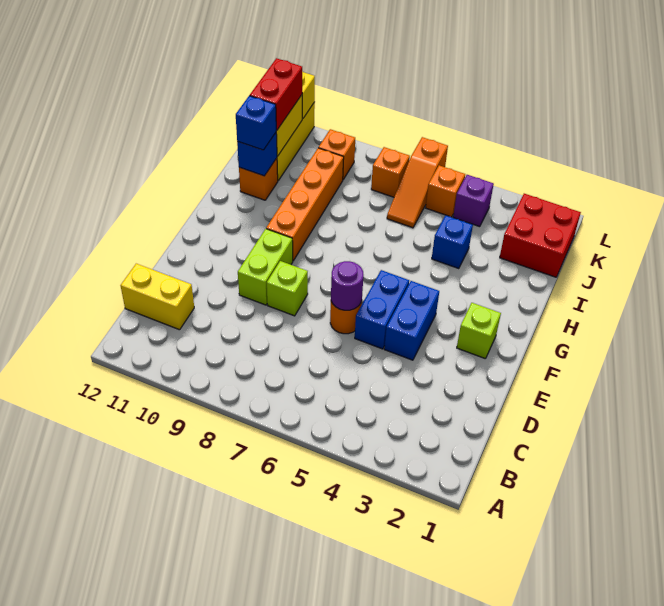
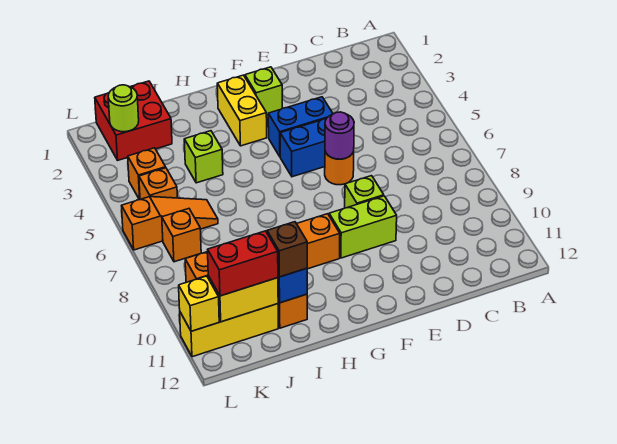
yellow 1x2 brick [121,264,194,330] -> yellow 1x2 brick moved to [217,75,267,146]
blue 1x1 brick [432,215,473,269] -> lime 1x1 brick [184,131,223,183]
blue 1x1 brick [236,96,277,150] -> brown 1x1 brick [267,222,307,277]
none -> lime 1x1 round brick [108,85,139,132]
purple 1x1 brick [453,175,494,227] -> orange 1x1 brick [128,148,166,200]

